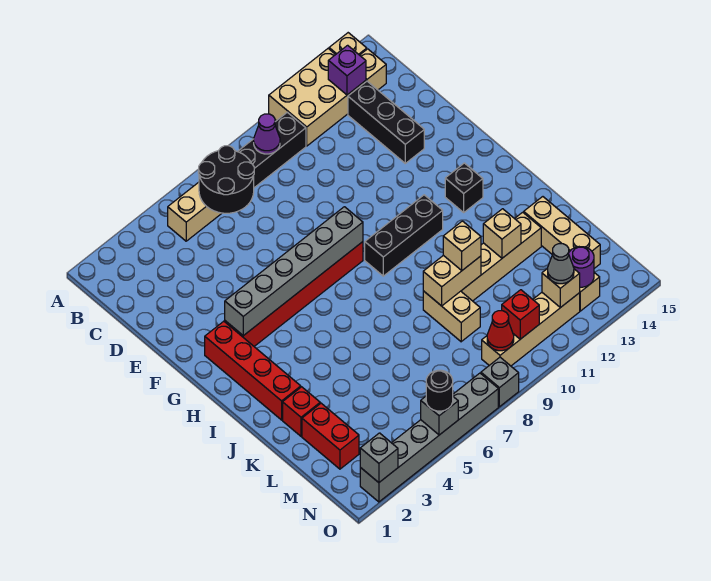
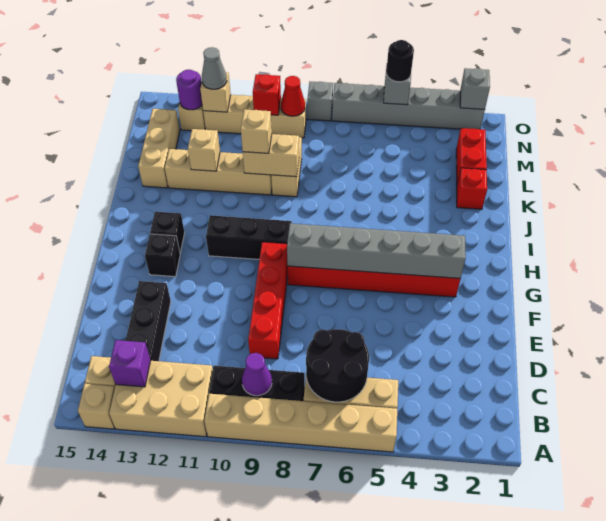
none -> tan 1x6 brick [205,394,397,452]
red 1x4 brick [205,321,301,420] -> red 1x4 brick moved to [248,242,288,359]
none -> black 1x1 brick [145,234,180,277]

